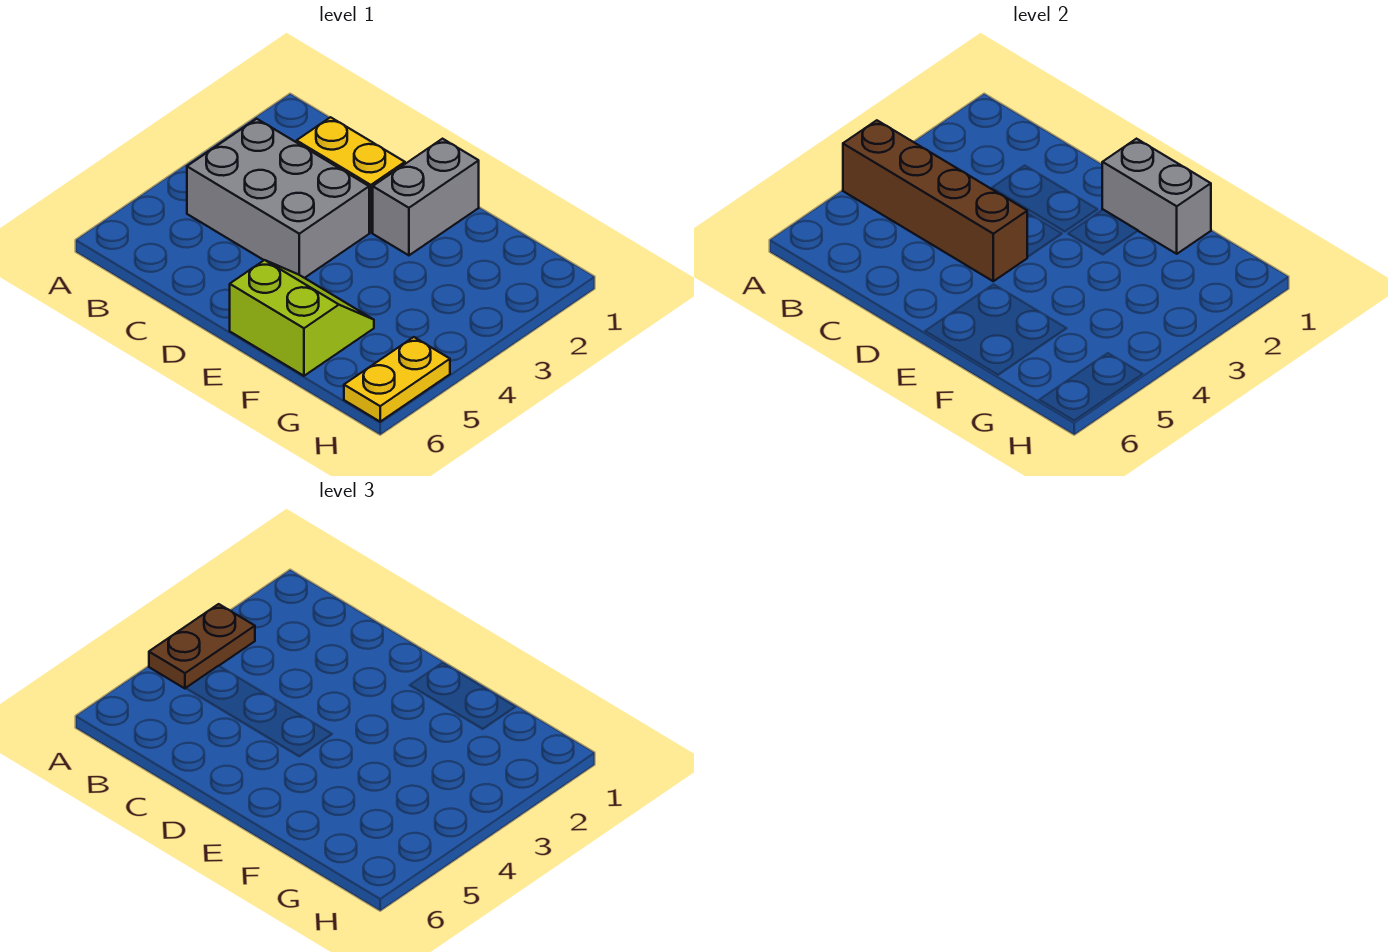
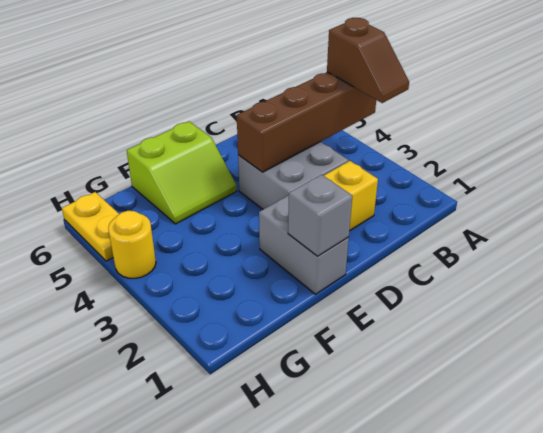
brown 1x2 plate [149,604,255,689] -> brown 1x2 slope [327,18,409,103]
grey 2x3 brick [187,119,369,278] -> grey 2x2 brick [238,142,349,209]
grey 1x2 brick [1102,139,1211,254] -> grey 1x1 brick [288,175,352,256]
none -> yellow 1x1 round brick [108,211,156,278]

